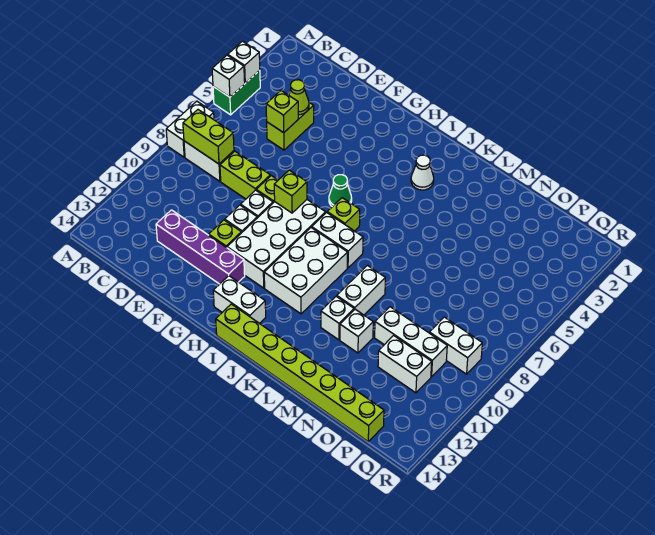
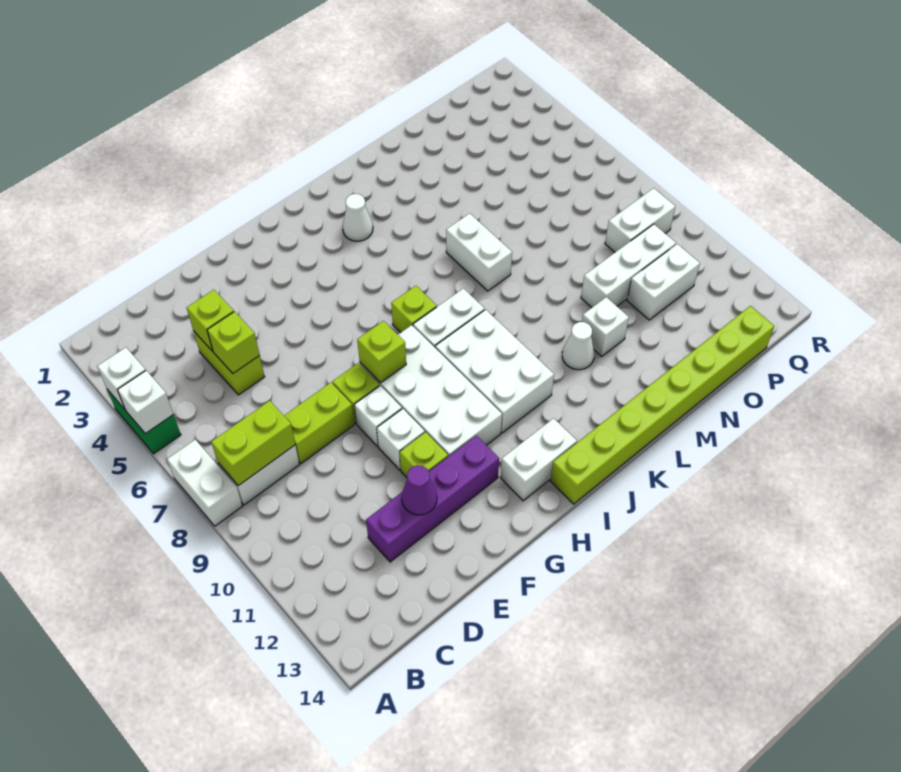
lime 1x1 cone [289,80,309,115] -> lime 1x1 brick [187,290,234,351]
none -> purple 1x1 cone [402,465,437,515]
green 1x1 cone [329,175,352,207] -> none
white 1x2 brick [337,265,385,315] -> white 1x2 brick moved to [446,213,512,291]
white 1x1 brick [321,296,354,340] -> white 1x1 cone [562,322,594,370]

